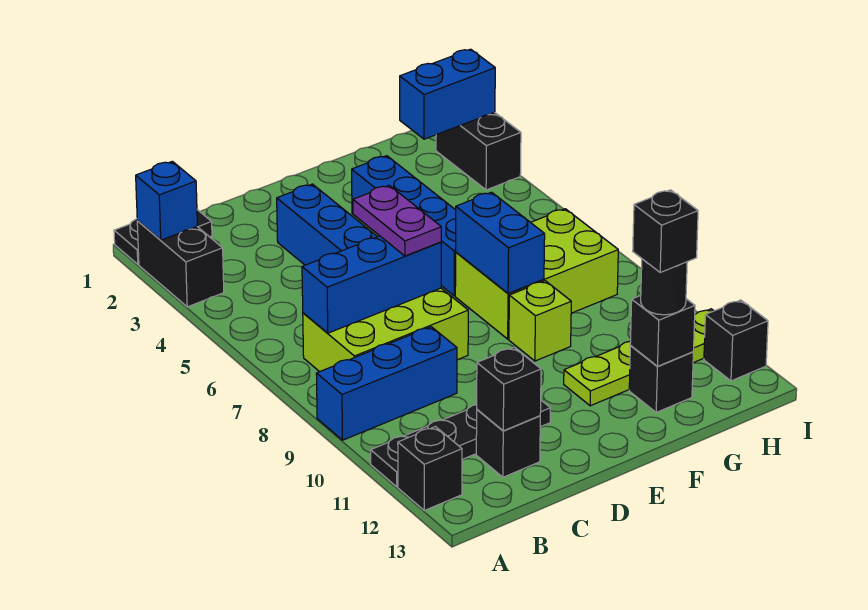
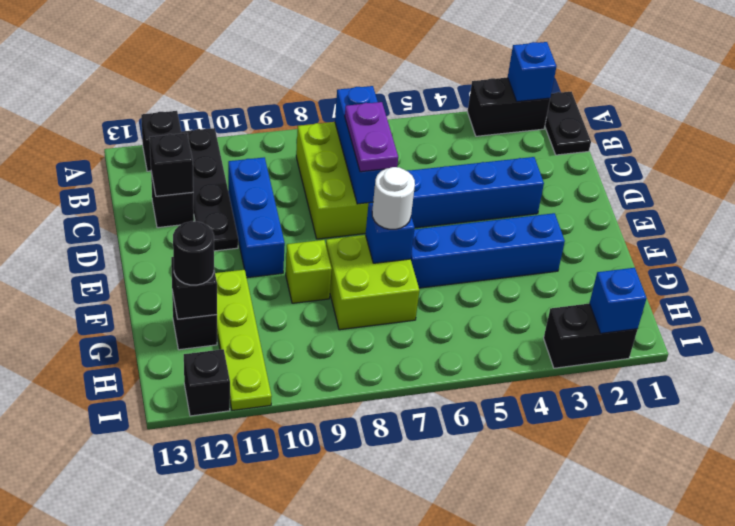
blue 1x3 brick [316,327,457,440] -> blue 1x3 brick moved to [228,157,285,278]
purple 1x2 plate [353,185,441,256] -> purple 1x2 plate turned to [345,102,398,172]
lime 2x3 brick [455,209,618,339] -> lime 2x2 brick [326,235,419,330]
blue 1x2 brick [456,192,545,293] -> blue 1x1 brick [366,202,415,263]
none -> white 1x1 round brick [372,167,415,229]
black 1x1 brick [633,190,698,272] -> none
blue 1x2 brick [400,49,495,139] -> blue 1x1 brick [589,268,647,333]

